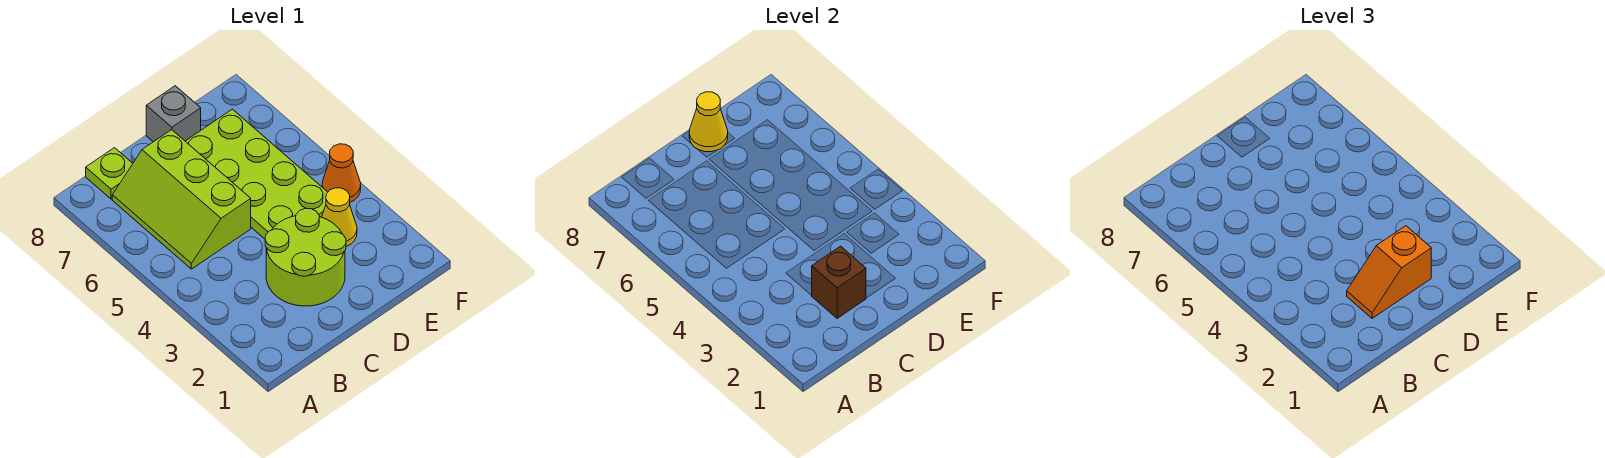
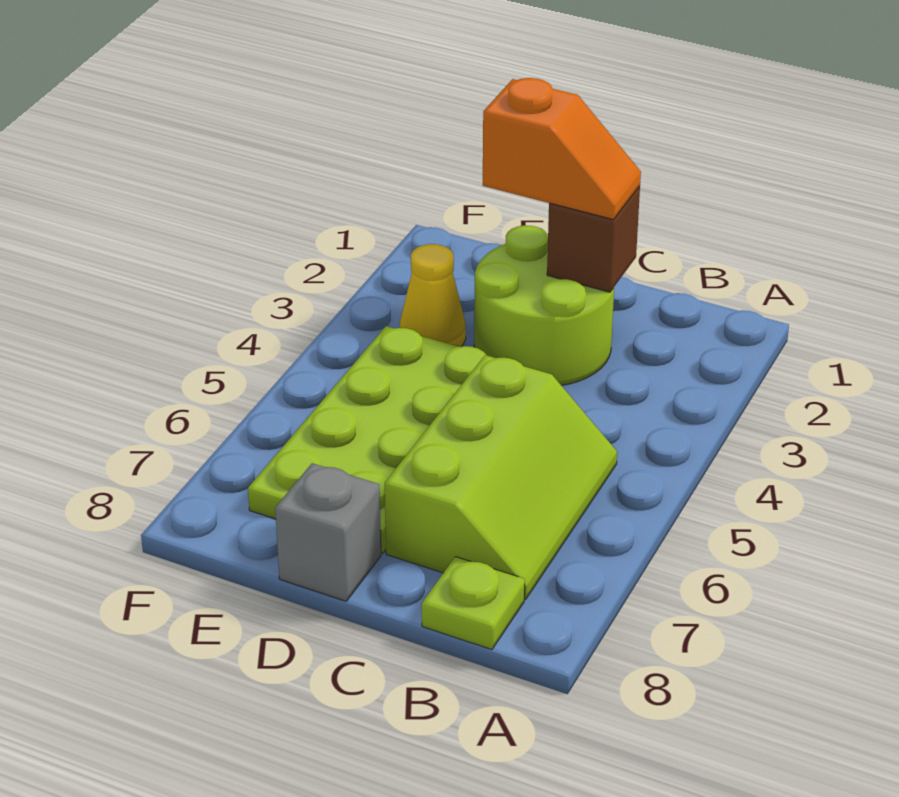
yellow 1x1 cone [689,92,728,152] -> none
orange 1x1 cone [322,144,361,202] -> none

